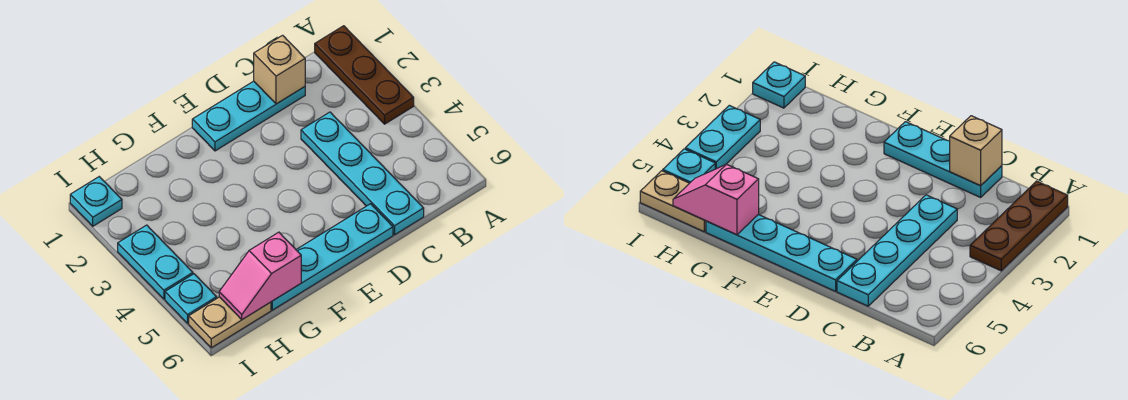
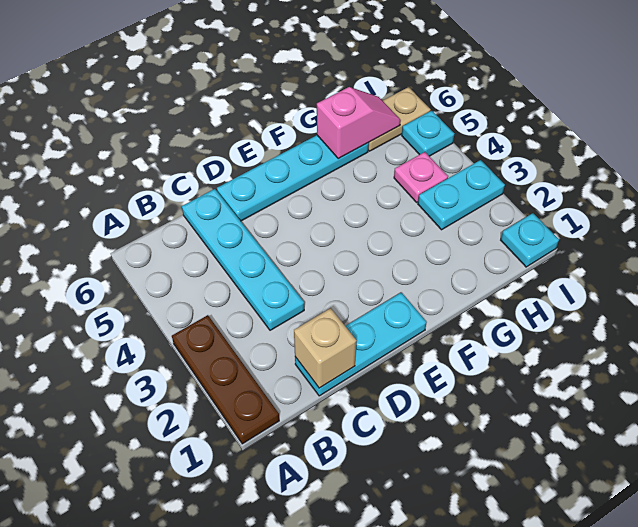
none -> pink 1x1 plate [394,152,448,202]
cyan 1x2 plate [118,225,193,299] -> cyan 1x2 plate turned to [418,160,505,230]

